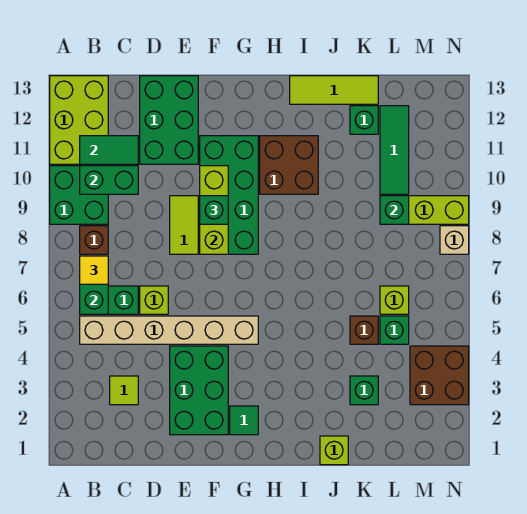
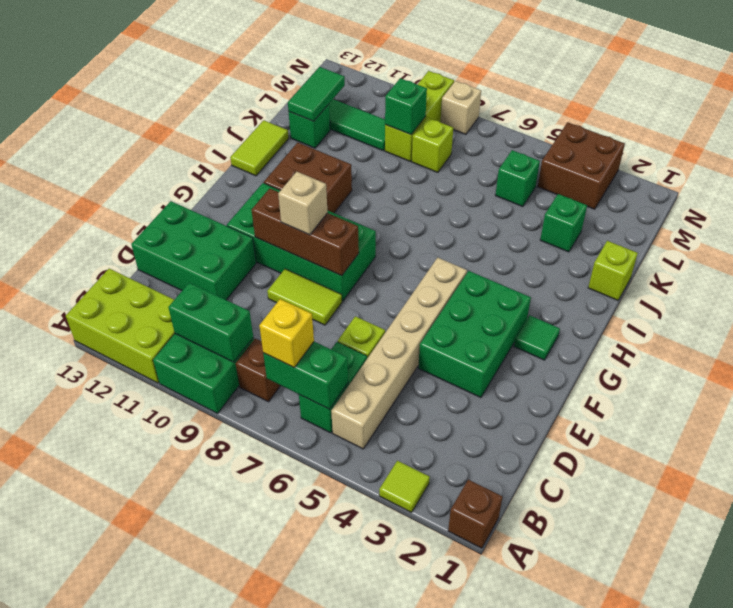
yellow 1x1 tile [80,256,108,284] -> yellow 1x1 brick [259,299,314,368]
green 1x2 brick [80,166,138,194] -> green 1x2 brick turned to [168,283,253,362]
green 1x2 tile [80,136,138,164] -> green 1x2 tile moved to [288,67,345,121]
lime 1x1 tile [110,376,138,405] -> lime 1x1 tile moved to [379,461,430,512]
green 2x3 brick [170,346,228,435] -> green 2x3 brick turned to [418,271,531,398]
lime 1x3 brick [200,166,228,254] -> brown 1x3 brick [252,188,359,276]
green 1x1 brick [200,196,228,224] -> tan 1x1 brick [278,172,328,235]
lime 1x3 tile [290,76,378,104] -> lime 1x2 tile [230,120,289,176]
brown 1x1 brick [350,316,378,344] -> brown 1x1 brick moved to [448,480,503,548]
lime 1x1 brick [380,286,409,314] -> lime 1x1 brick moved to [412,118,453,173]

